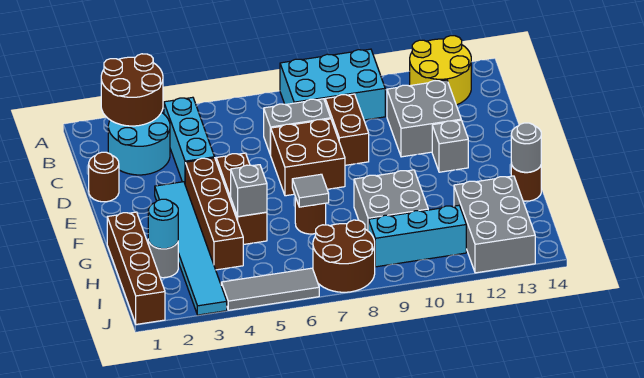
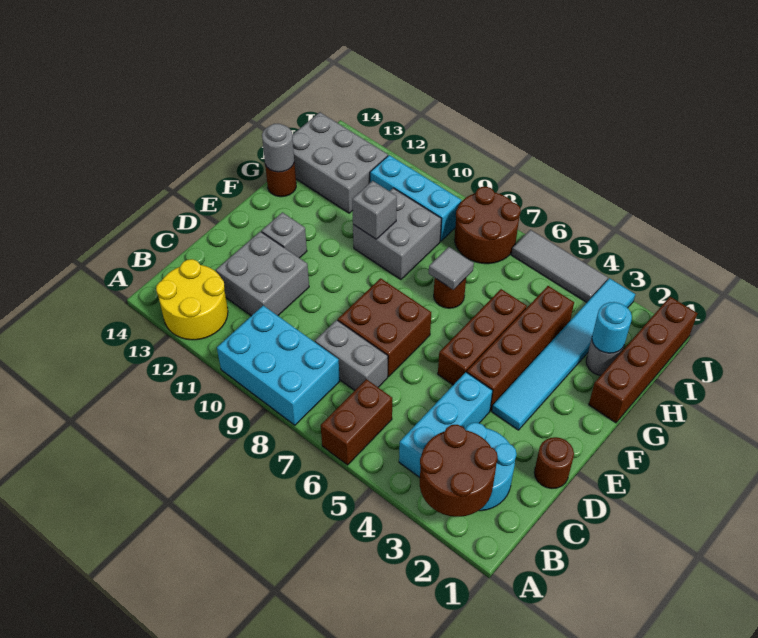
brown 1x2 brick [325,94,369,165] -> brown 1x2 brick moved to [321,379,392,465]
grey 1x1 brick [231,165,267,217] -> grey 1x1 brick moved to [352,181,397,239]
grey 2x3 brick [454,176,535,273] -> grey 2x3 brick turned to [292,112,388,213]

